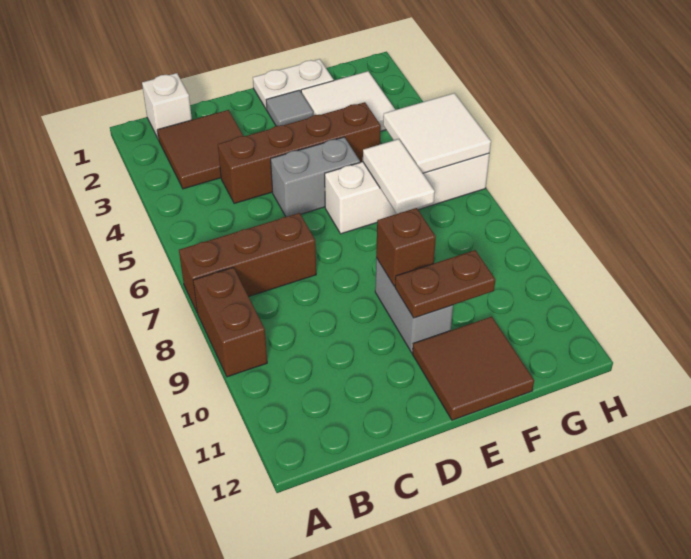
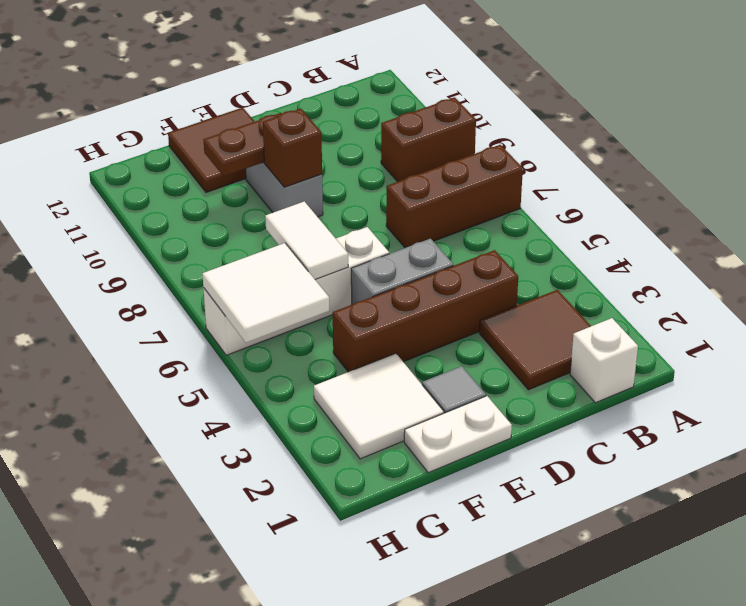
brown 1x2 brick [193,267,267,377] -> brown 1x2 brick turned to [381,97,476,182]

